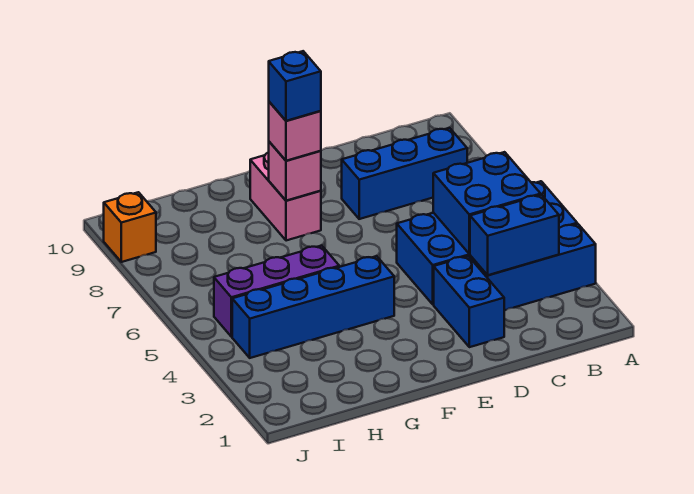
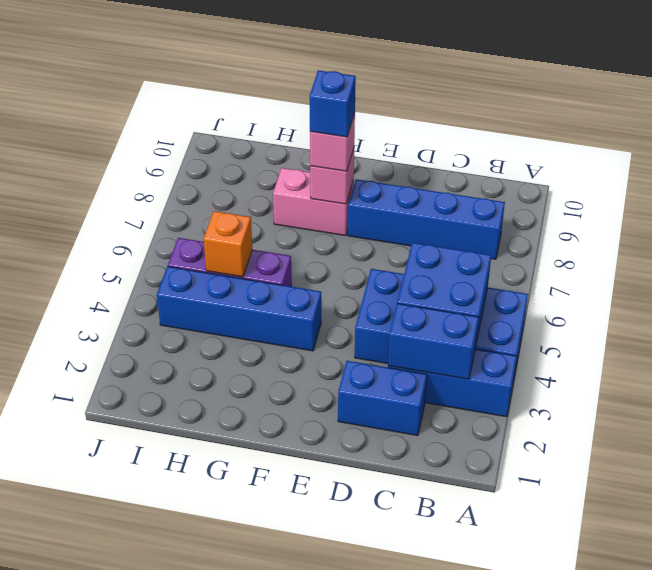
blue 1x3 brick [342,128,467,219] -> blue 1x4 brick [348,179,505,259]
blue 1x2 brick [434,256,505,347] -> blue 1x2 brick turned to [338,361,427,436]
pink 1x2 brick [250,152,321,241] -> pink 1x2 brick turned to [273,168,354,236]
orange 1x1 brick [104,192,156,262] -> orange 1x1 brick moved to [204,211,252,277]

